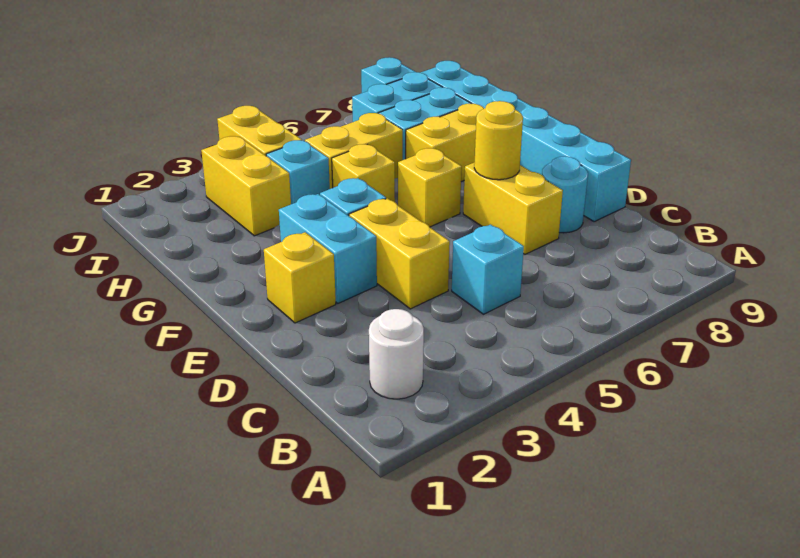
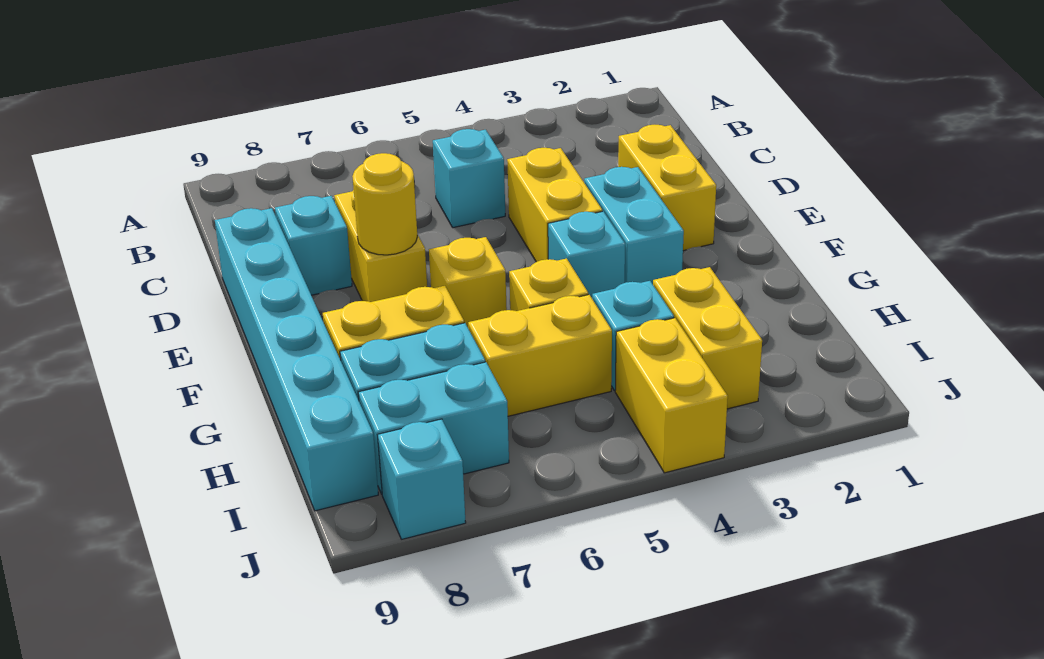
white 1x1 round brick [369,309,424,399] -> none
cyan 1x1 round brick [542,156,588,233] -> cyan 1x1 brick [275,196,352,295]
yellow 1x1 brick [264,232,336,323] -> yellow 1x2 brick [618,125,716,251]

